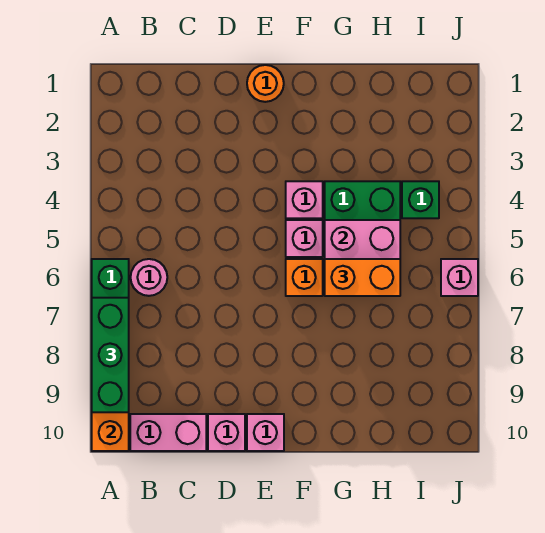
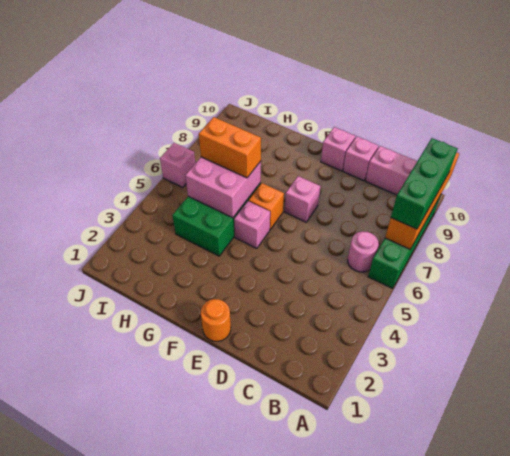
pink 1x1 brick [286,181,323,218] -> pink 1x1 brick moved to [285,176,320,222]
green 1x1 brick [402,181,439,218] -> none

